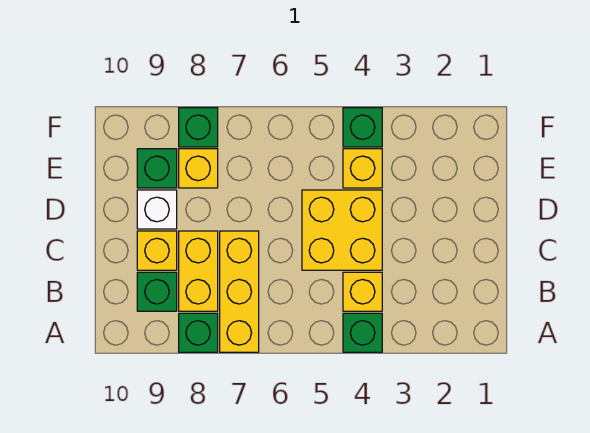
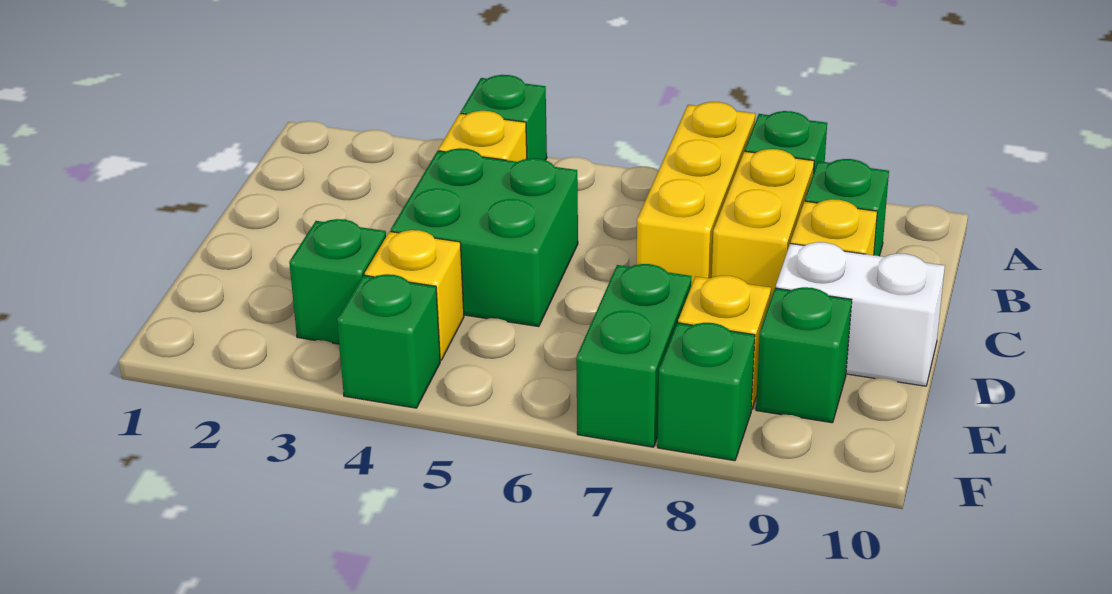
yellow 2x2 brick [302,190,382,270] -> green 2x2 brick [391,148,578,327]
white 1x1 brick [137,190,177,229] -> white 1x2 brick [776,242,945,386]
none -> green 1x1 brick [289,219,386,344]
none -> green 1x2 brick [576,264,691,447]

